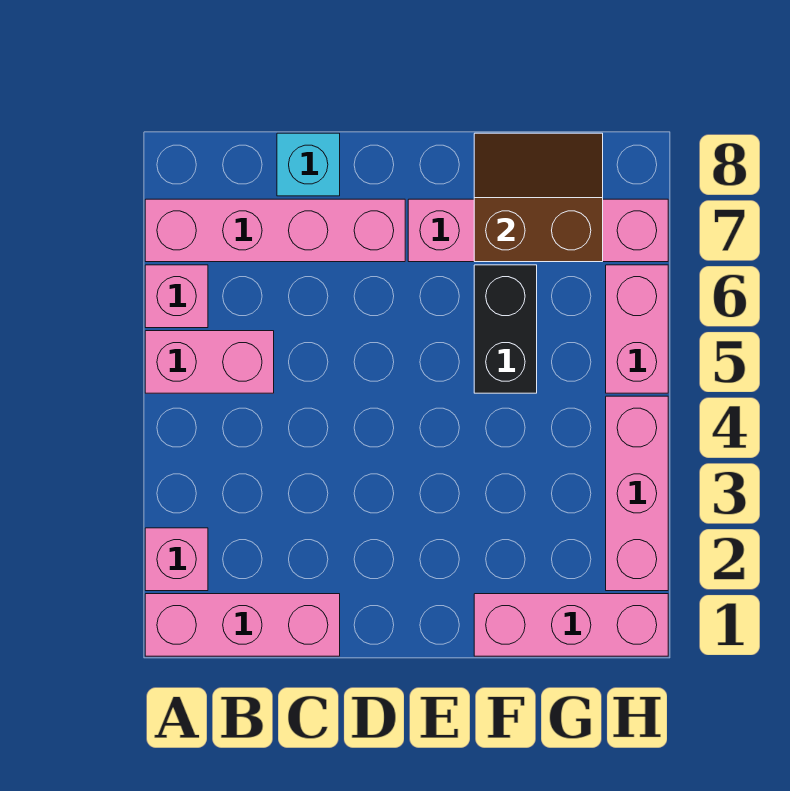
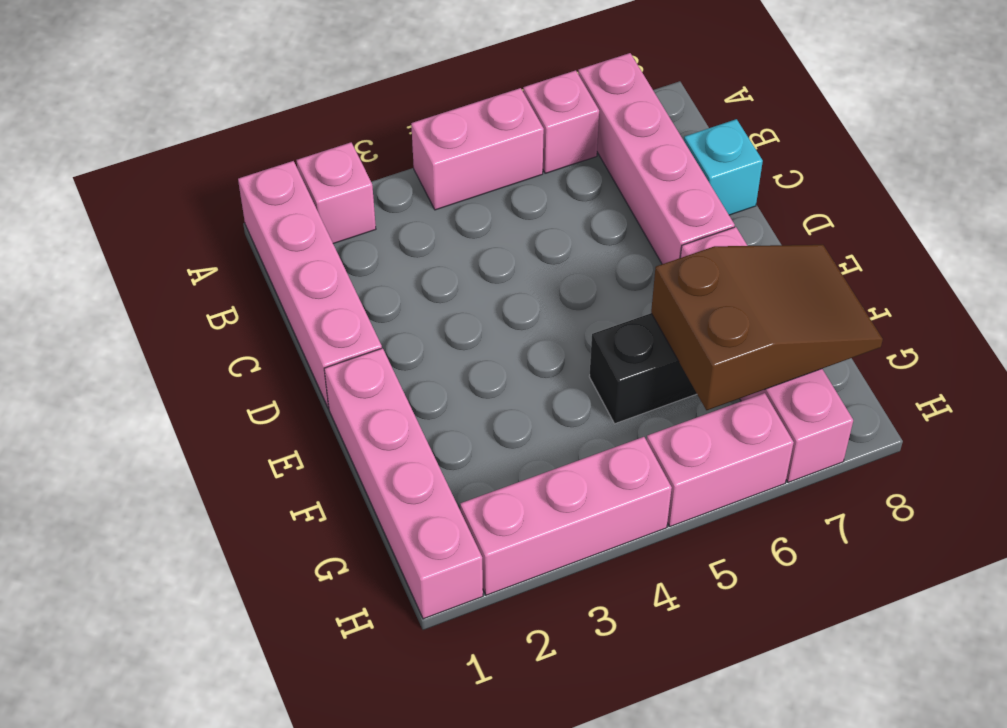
pink 1x3 brick [145,594,340,656] -> pink 1x4 brick [238,161,382,408]
pink 1x2 brick [145,331,274,393] -> pink 1x2 brick turned to [411,88,544,210]
pink 1x3 brick [474,594,668,656] -> pink 1x4 brick [324,348,483,619]
brown 2x2 slope [474,133,603,262] -> brown 2x3 slope [651,245,883,410]

